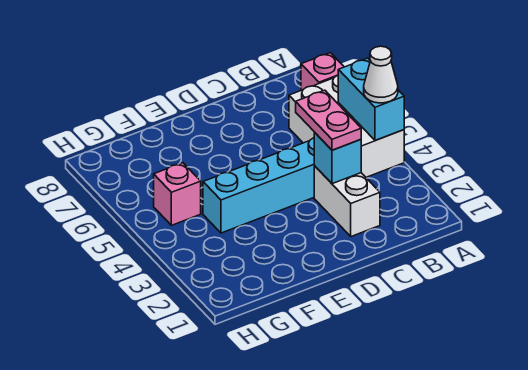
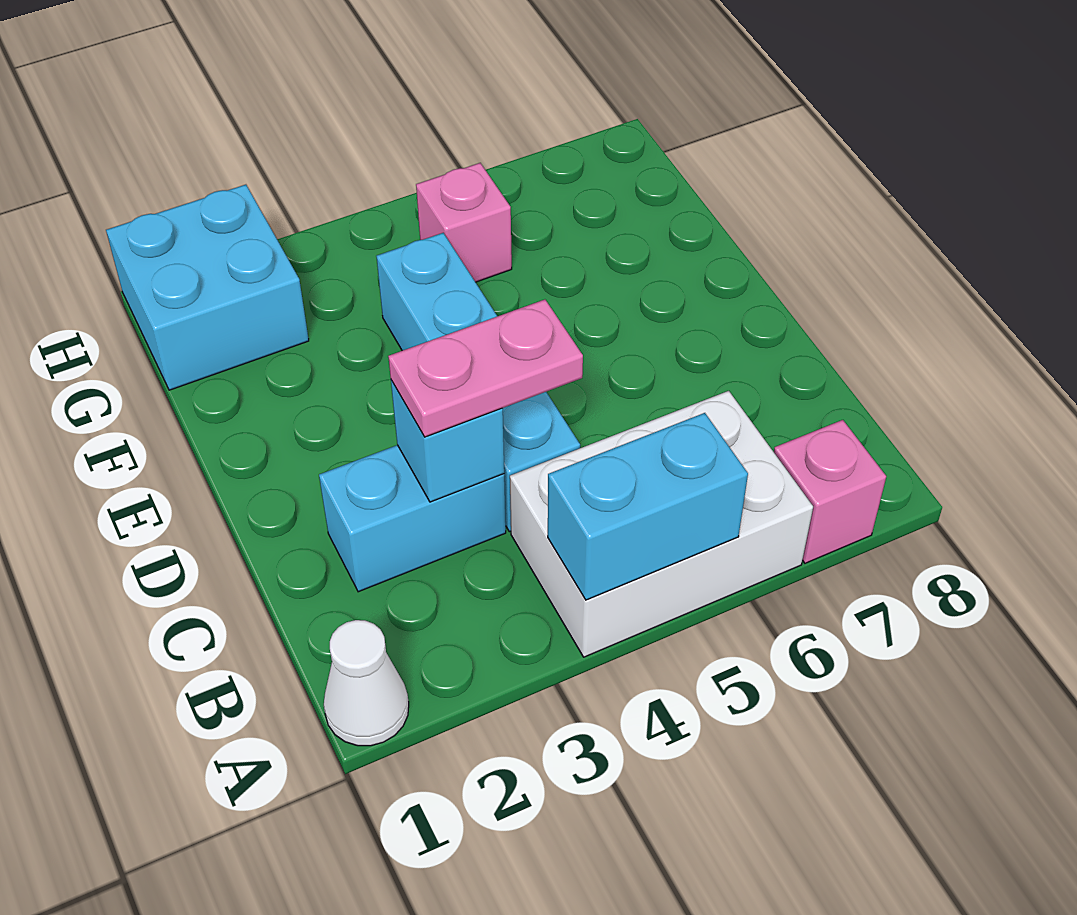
white 1x1 cone [364,46,398,103] -> white 1x1 cone moved to [324,620,409,746]
white 1x2 brick [314,166,380,236] -> cyan 1x2 brick [319,445,506,592]
none -> cyan 2x2 brick [106,185,309,390]

